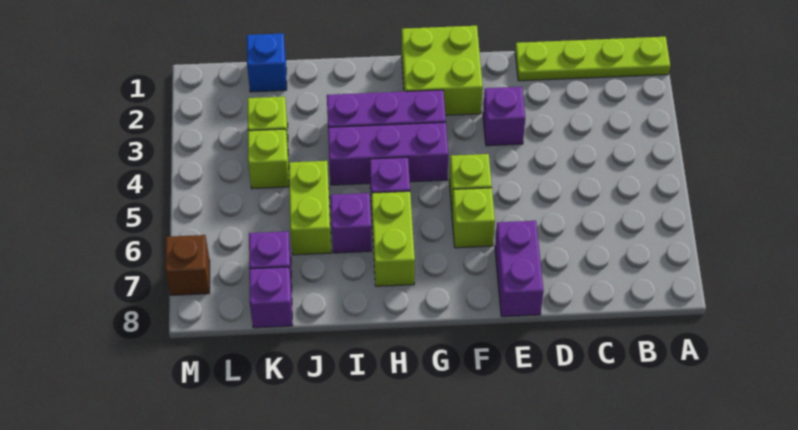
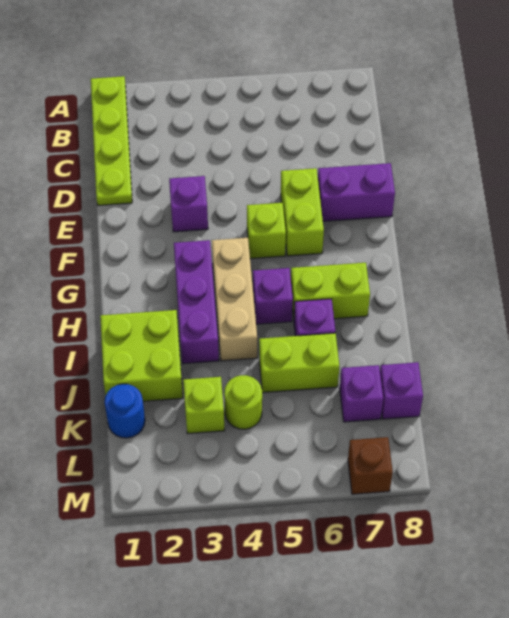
lime 2x2 brick [402,26,483,115] -> lime 2x2 brick moved to [100,310,183,401]
lime 1x1 brick [452,188,495,248] -> lime 1x2 brick [281,168,324,256]
purple 1x3 brick [328,122,448,185] -> tan 1x3 brick [212,238,257,361]
blue 1x1 brick [247,33,287,92] -> blue 1x1 round brick [105,384,145,438]
lime 1x1 brick [248,129,289,189] -> lime 1x1 round brick [224,375,262,429]

